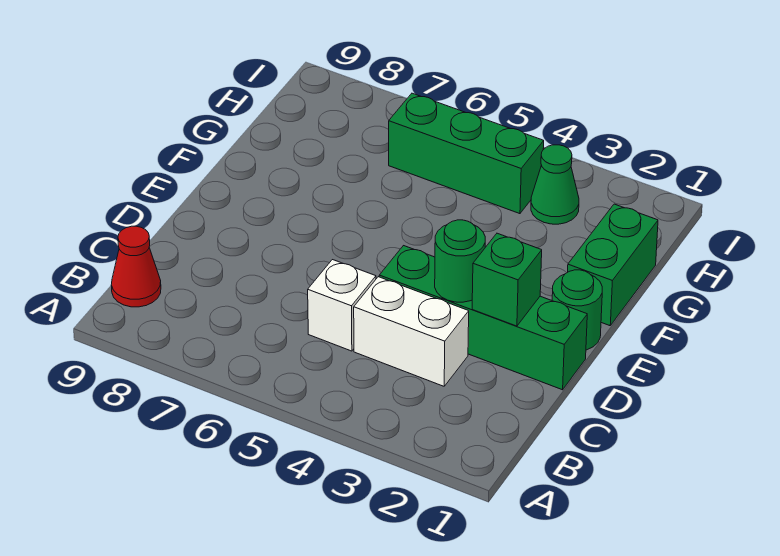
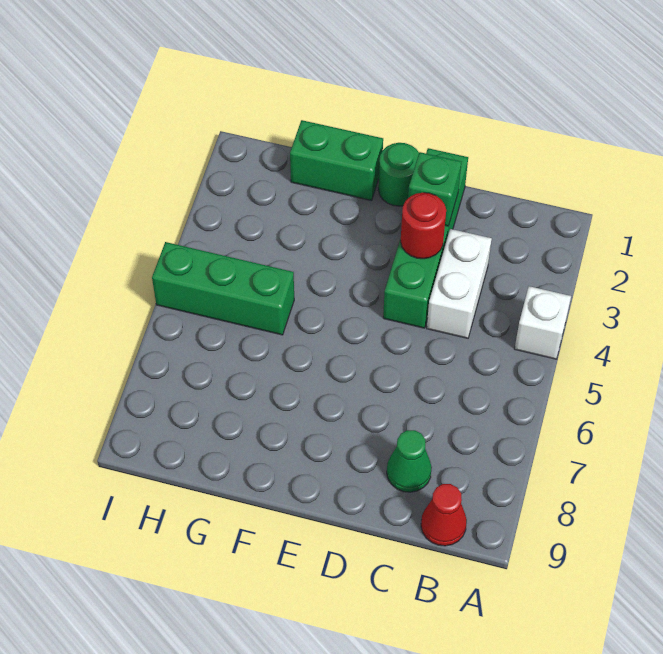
white 1x1 brick [308,260,376,351] -> white 1x1 brick moved to [515,286,571,359]
green 1x1 round brick [435,220,485,302] -> red 1x1 round brick [401,193,446,259]
green 1x1 cone [531,145,579,224] -> green 1x1 cone moved to [387,430,432,492]
green 1x3 brick [389,93,544,214] -> green 1x3 brick turned to [152,242,294,335]

